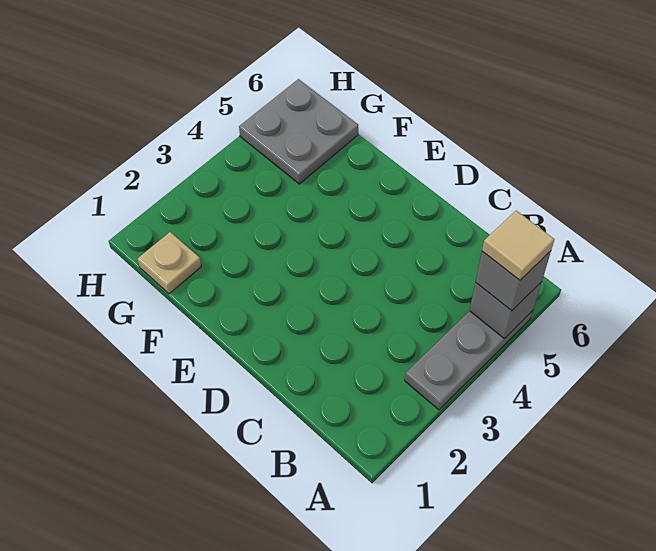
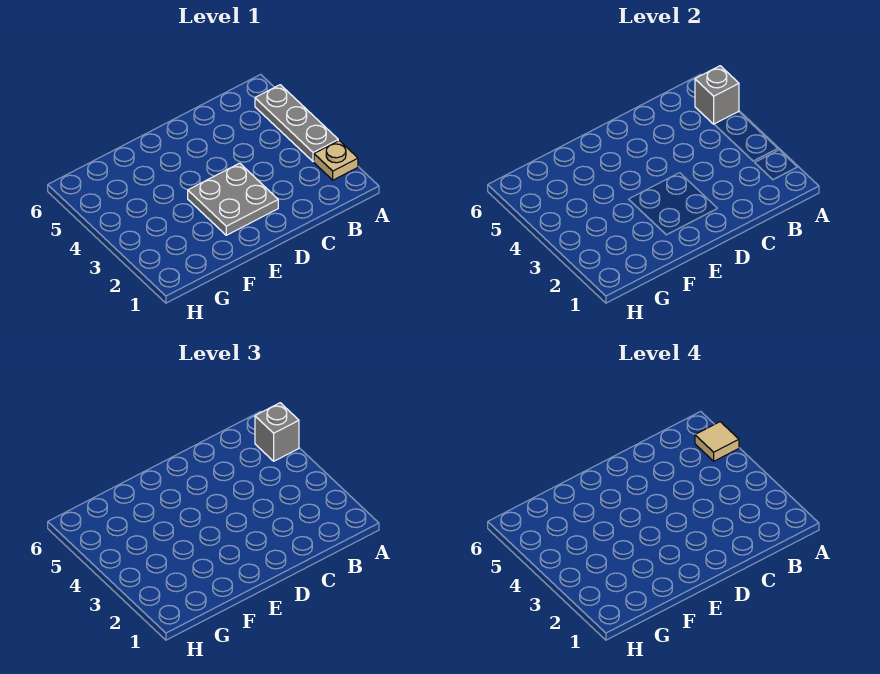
tan 1x1 plate [137,232,201,294] -> tan 1x1 plate moved to [314,141,358,180]
grey 2x2 plate [239,79,358,184] -> grey 2x2 plate moved to [188,163,278,235]

